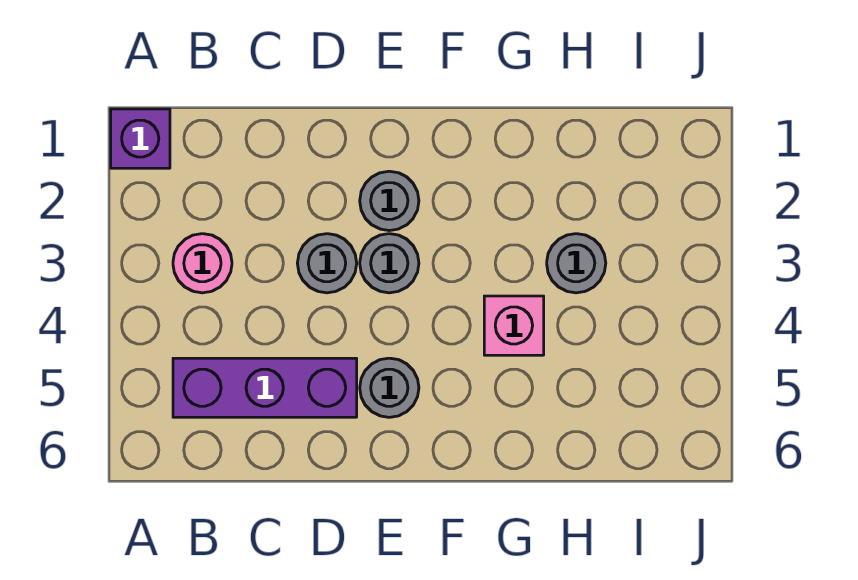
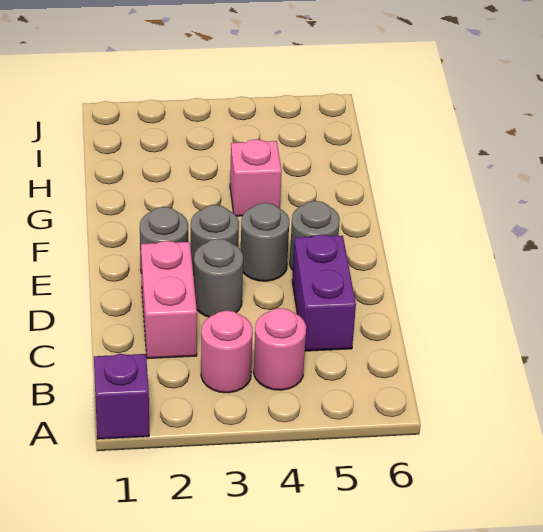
none -> pink 1x1 round brick [254,308,306,390]
purple 1x3 brick [173,358,357,417] -> purple 1x2 brick [292,234,356,351]
none -> pink 1x2 brick [141,241,197,359]
grey 1x1 round brick [547,234,606,293] -> grey 1x1 round brick moved to [241,203,289,281]

